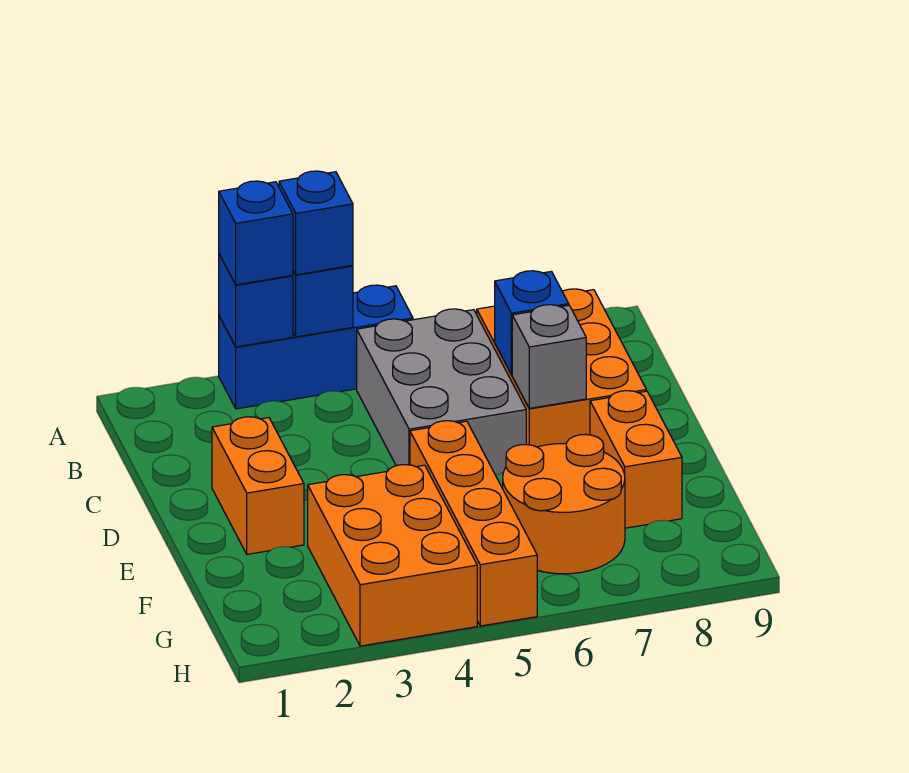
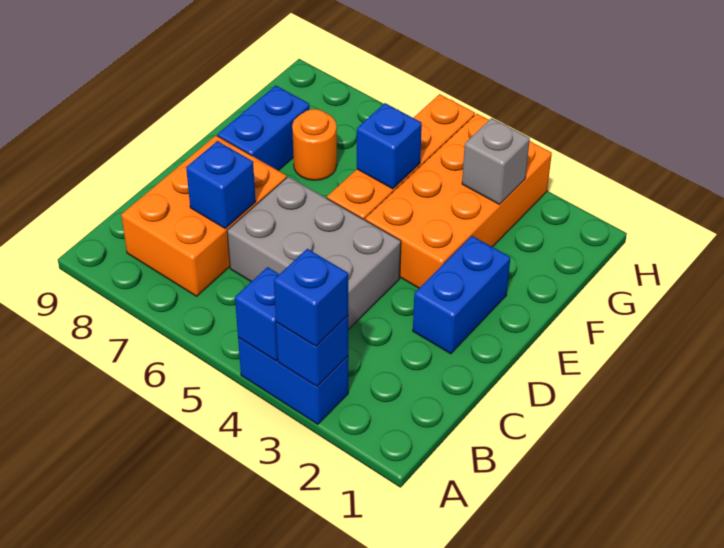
blue 1x3 brick [219,285,413,409] -> blue 1x2 brick [238,337,348,424]
blue 1x1 brick [279,171,353,275] -> blue 1x1 brick moved to [357,103,422,189]
grey 2x3 brick [357,309,526,475] -> grey 2x3 brick turned to [227,177,401,330]
orange 1x2 brick [212,417,304,554] -> blue 1x2 brick [413,236,510,354]
grey 1x1 brick [512,305,586,408] -> grey 1x1 brick moved to [462,118,530,204]
orange 1x2 brick [590,391,682,528] -> blue 1x2 brick [218,86,310,171]
orange 2x3 brick [308,465,477,646] -> orange 2x4 brick [365,114,552,288]
orange 2x2 round brick [503,434,625,574] -> orange 1x1 round brick [292,109,337,180]

